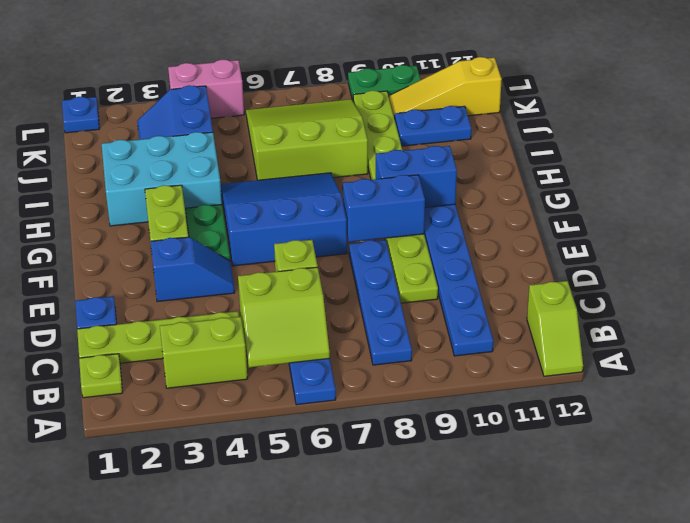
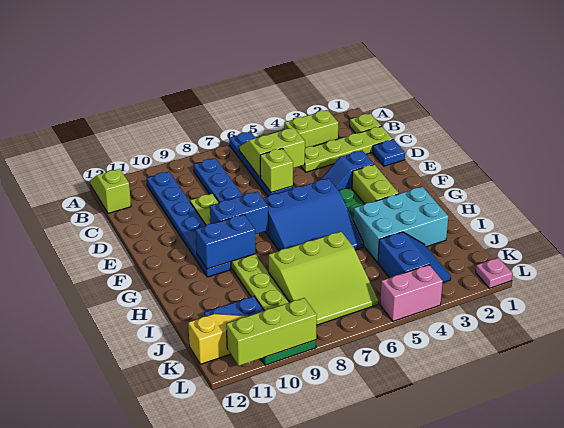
blue 1x1 plate [62,97,100,133] -> pink 1x1 plate [476,258,513,288]
none -> lime 1x3 brick [226,298,317,366]

